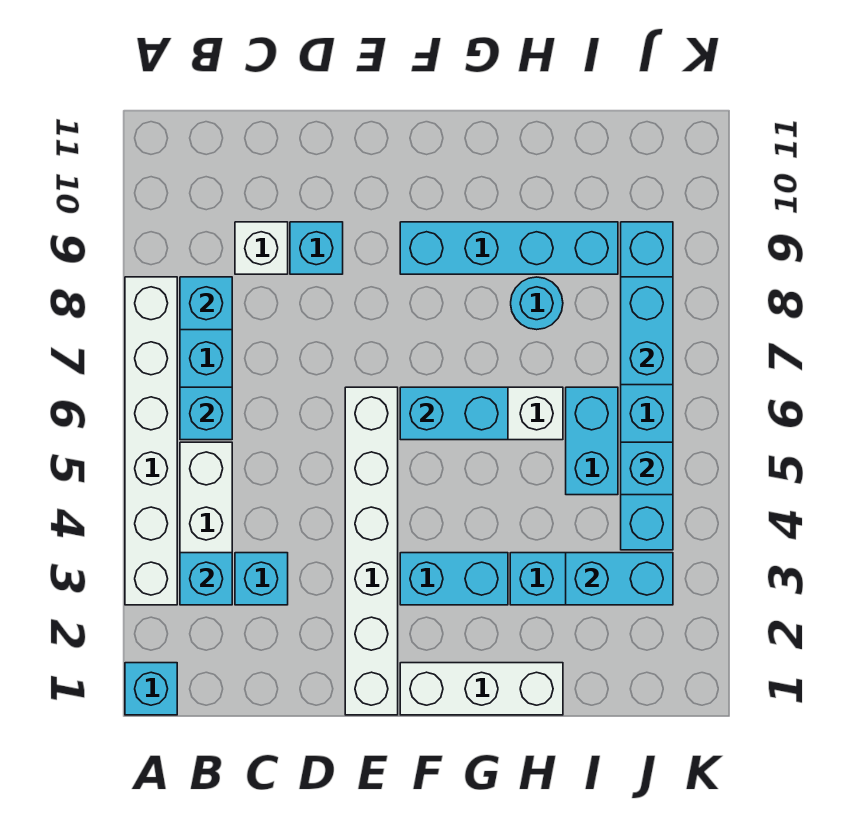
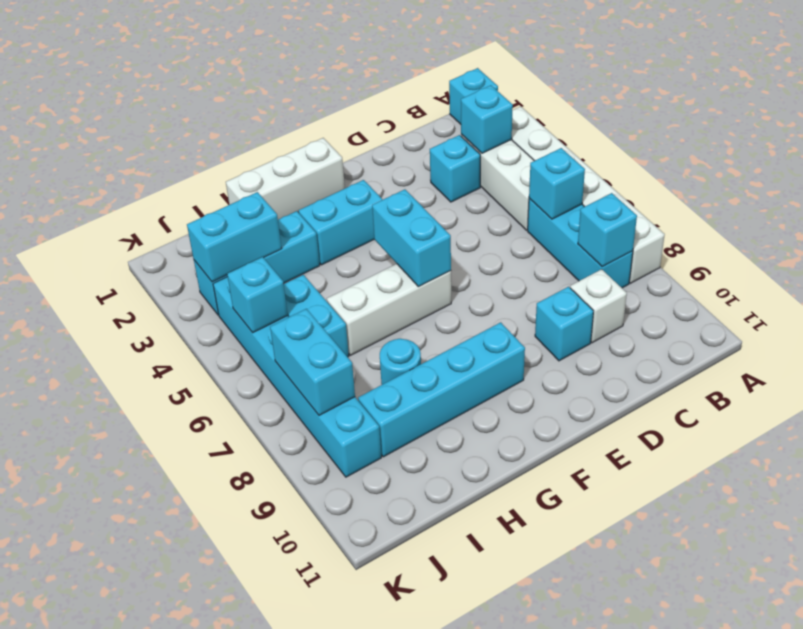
white 1x6 brick [345,387,398,715] -> none
cyan 1x2 brick [400,387,508,440] -> cyan 1x2 brick turned to [372,189,451,287]

